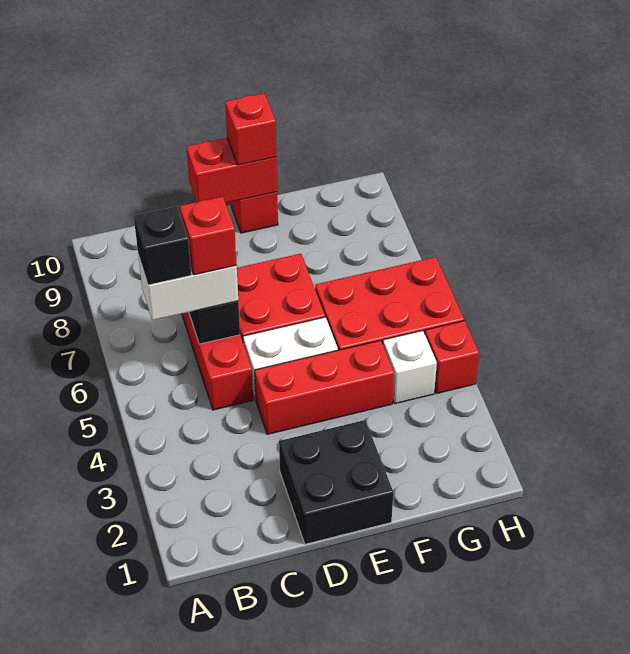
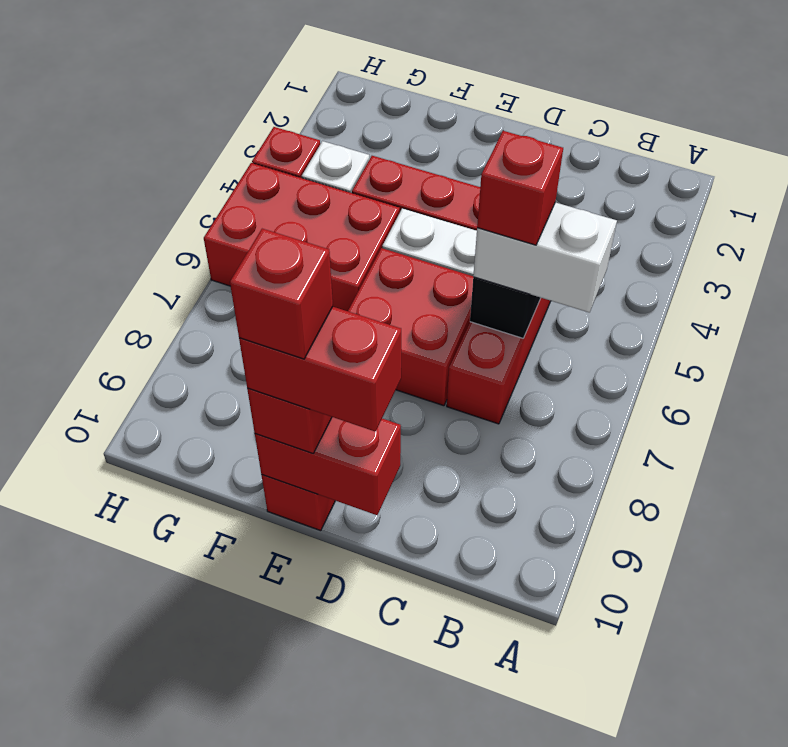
black 1x1 brick [134,207,191,285] -> none
black 2x2 brick [279,420,393,544] -> none
none -> red 1x2 brick [239,307,401,431]
none -> red 1x1 brick [230,229,333,359]

